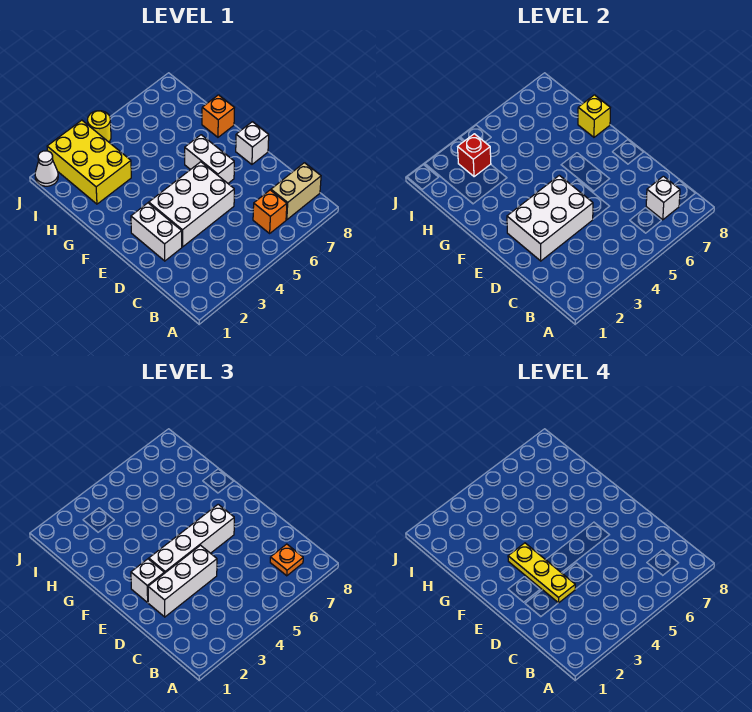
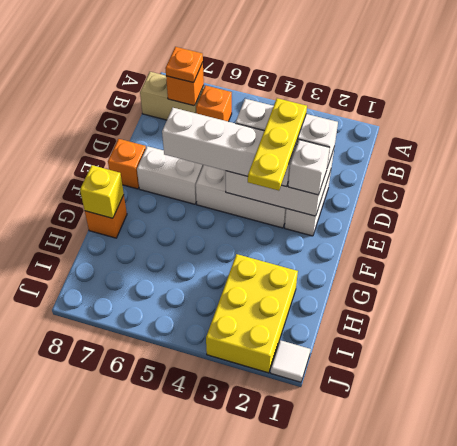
white 1x1 brick [646,176,680,220] -> orange 1x1 brick [166,62,204,106]
white 1x2 brick [185,135,234,183] -> white 1x2 brick turned to [137,146,203,204]
white 1x1 brick [236,122,269,164] -> orange 1x1 brick [108,139,146,189]
red 1x1 brick [458,134,491,177] -> none
white 1x1 cone [35,151,58,186] -> white 1x1 tile [271,340,311,382]
yellow 1x1 round brick [88,111,111,142] -> none

